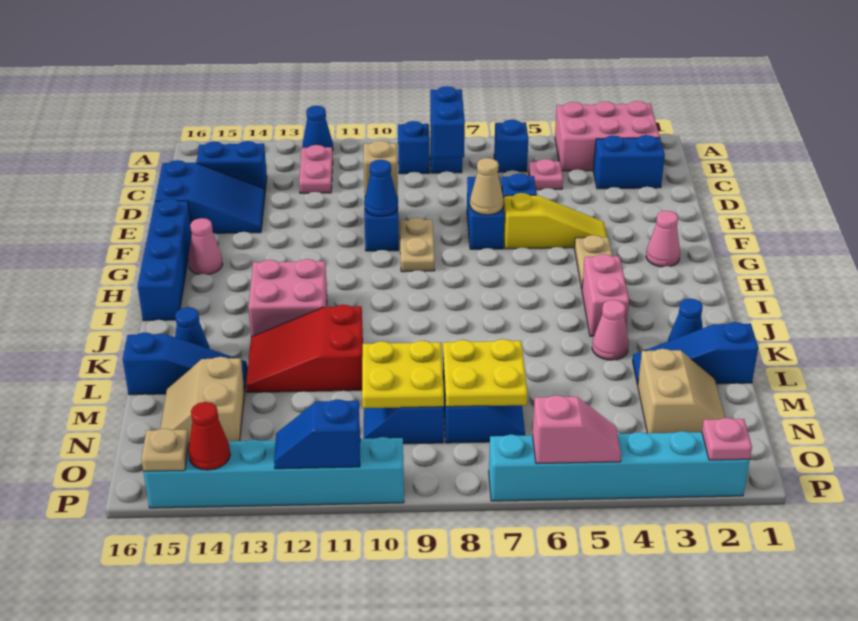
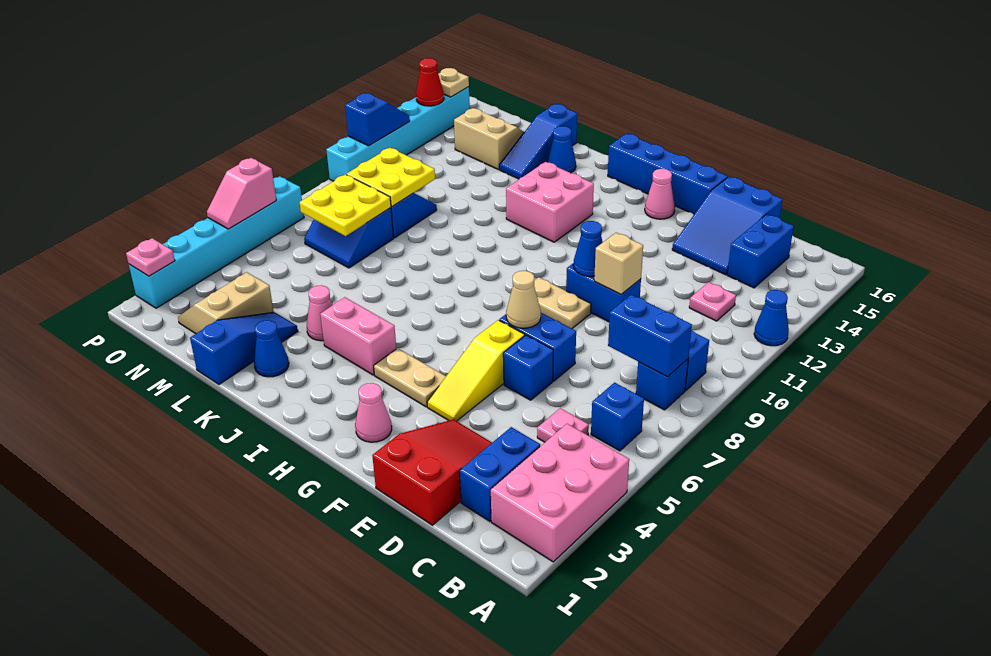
pink 1x2 plate [299,145,333,193] -> pink 1x1 plate [689,282,736,321]
red 2x3 slope [246,305,363,392] -> red 2x3 slope moved to [372,419,492,525]
tan 2x2 slope [638,349,725,433] -> tan 2x2 slope turned to [178,272,274,334]

